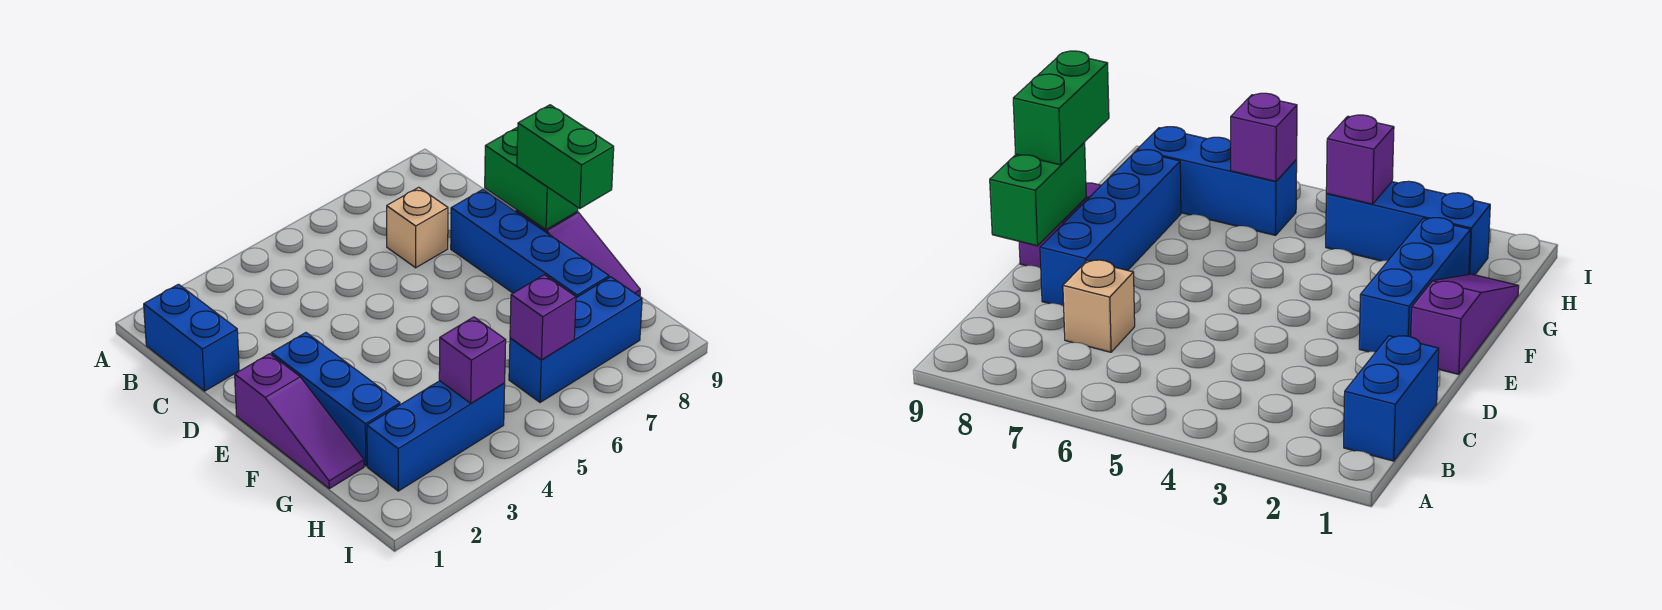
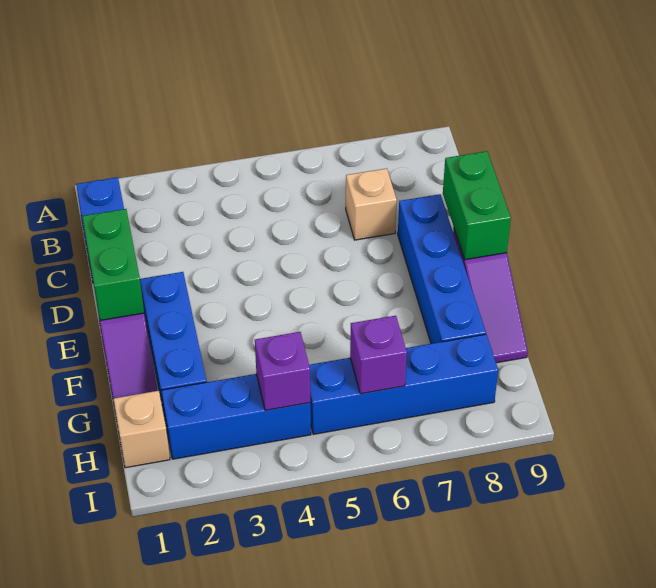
green 1x2 brick [517,105,614,209] -> green 1x2 brick moved to [82,209,144,320]
none -> tan 1x1 brick [114,391,170,468]
blue 1x3 brick [509,277,642,402] -> blue 1x4 brick [309,334,498,434]

